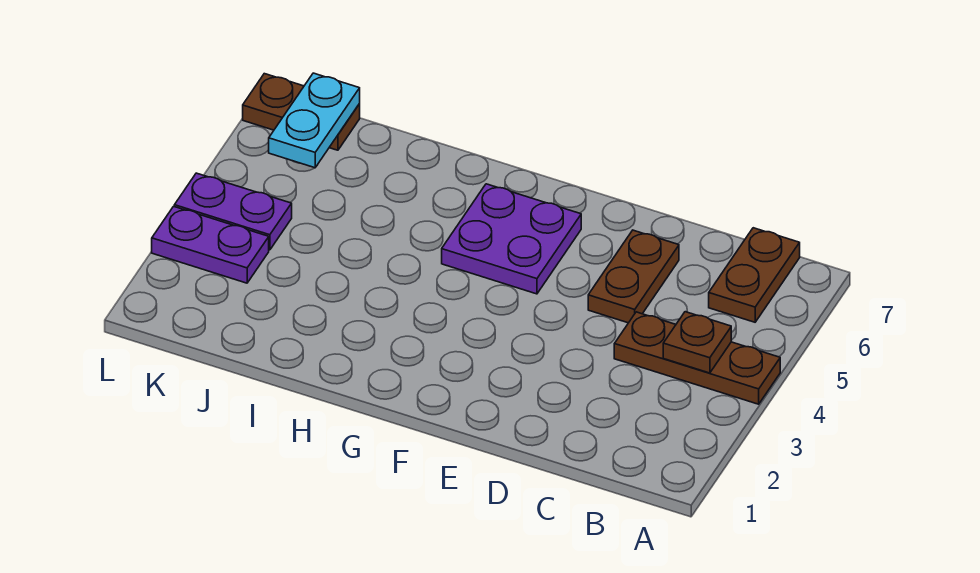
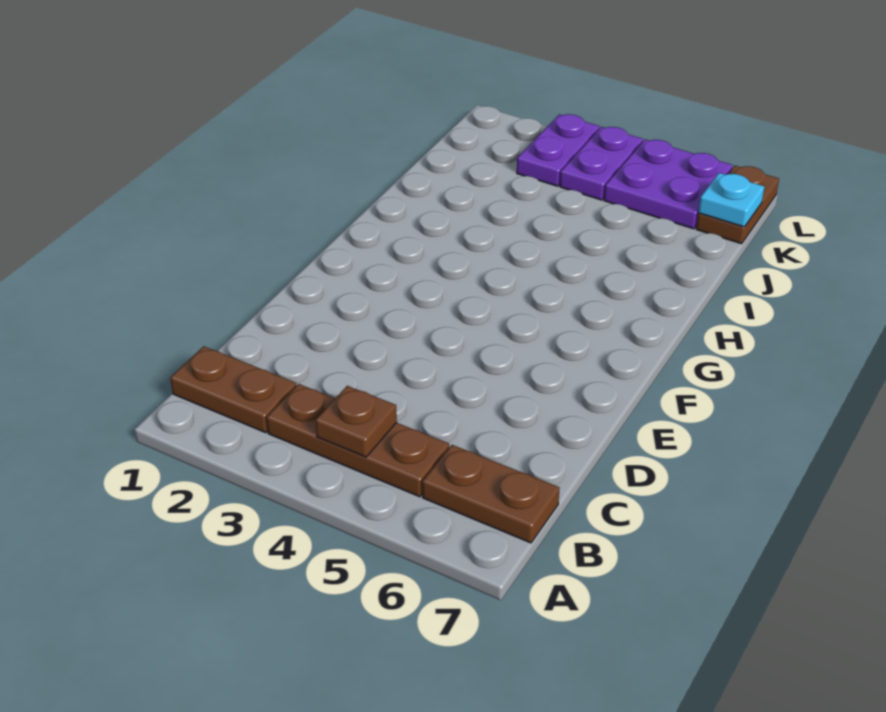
brown 1x3 plate [614,312,780,404] -> brown 1x3 plate turned to [267,384,449,497]
brown 1x2 plate [588,230,679,323] -> brown 1x2 plate moved to [170,346,296,433]
purple 2x2 plate [442,184,581,294] -> purple 2x2 plate moved to [604,139,733,229]
cyan 1x2 plate [269,73,360,168] -> cyan 1x1 plate [699,173,764,227]

